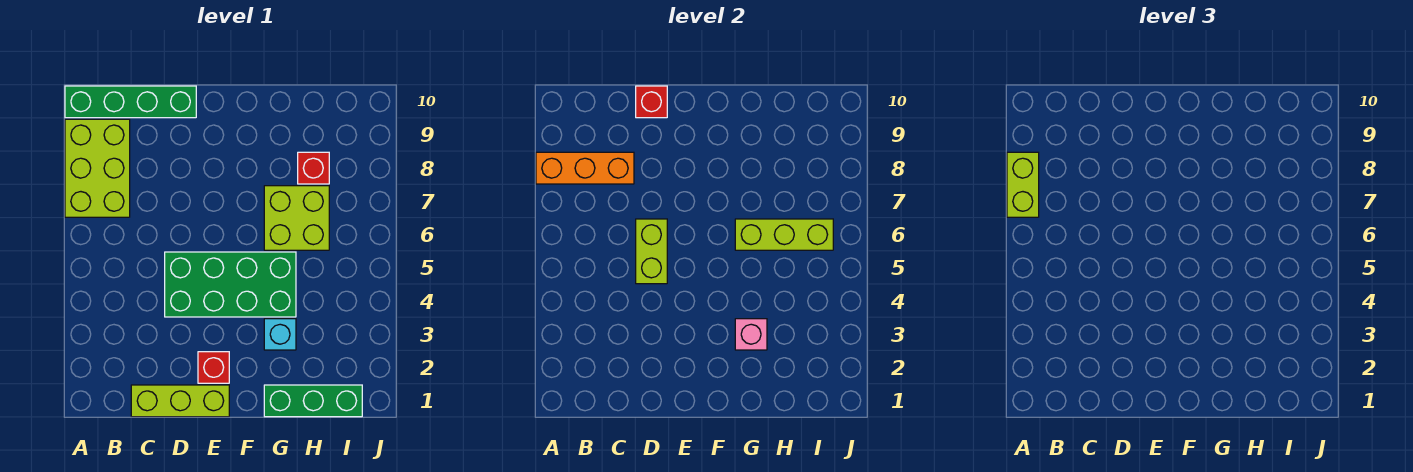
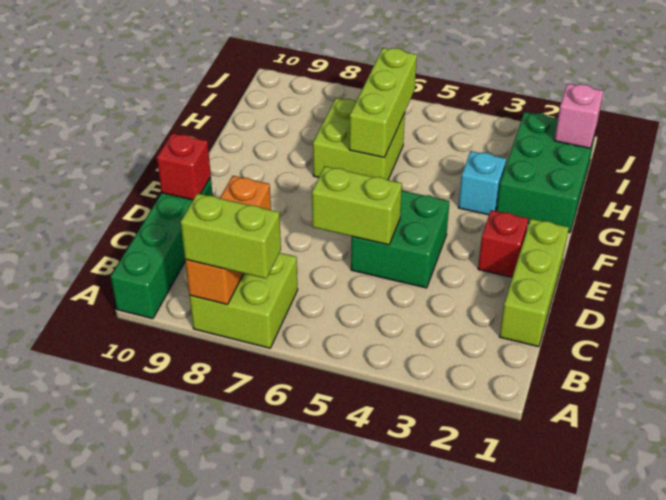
lime 2x3 brick [65,119,130,217] -> lime 2x2 brick [190,253,298,348]
green 2x4 brick [165,252,296,317] -> green 2x2 brick [351,191,450,288]
green 1x3 brick [264,385,362,417] -> green 2x3 brick [497,112,596,233]
pink 1x1 brick [735,319,767,350] -> pink 1x1 brick moved to [554,84,603,148]
red 1x1 brick [298,152,329,184] -> none

